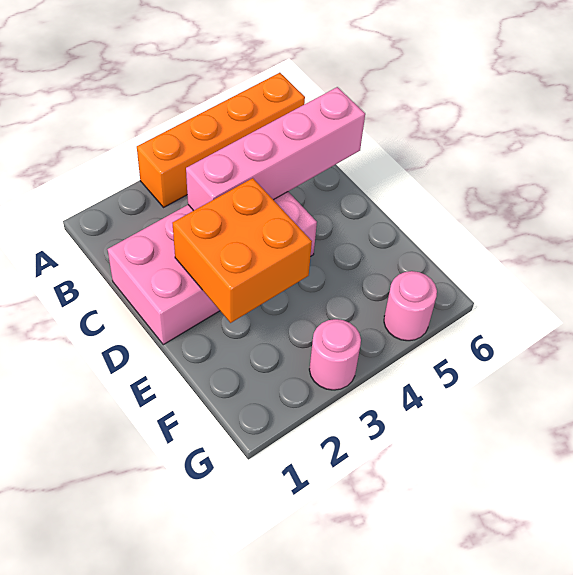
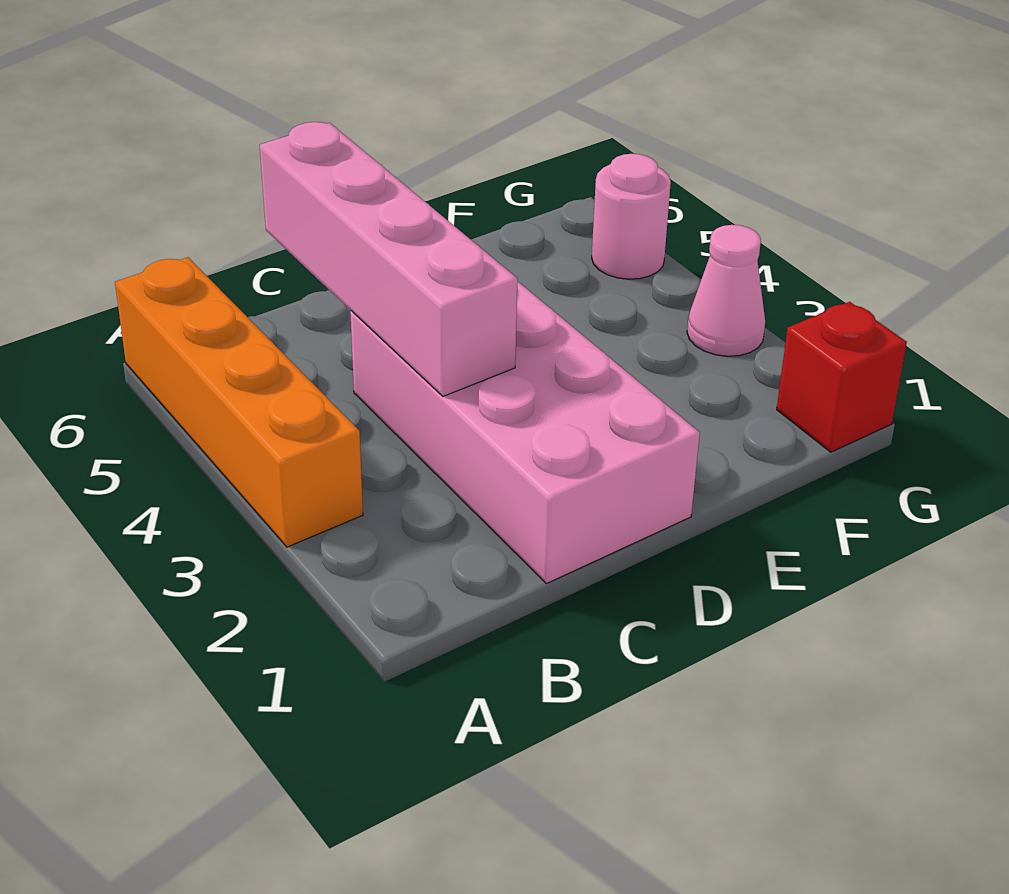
orange 2x2 brick [172,178,312,323] -> none
none -> red 1x1 brick [777,302,907,452]
pink 1x1 round brick [309,319,361,390] -> pink 1x1 cone [687,225,765,356]

